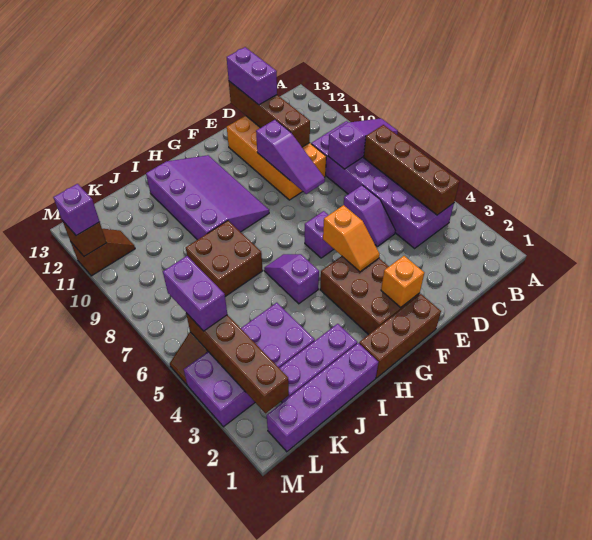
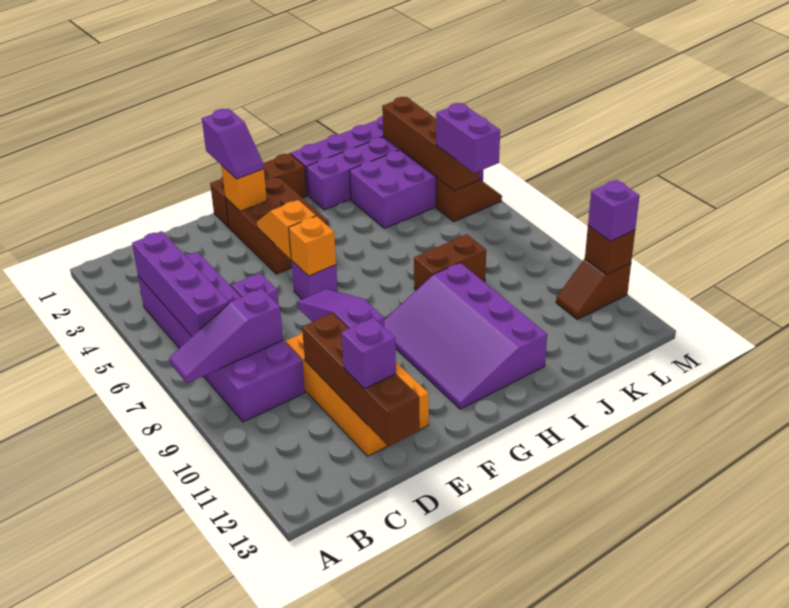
brown 1x4 brick [364,125,460,215] -> purple 1x4 brick [132,231,229,336]
purple 1x2 brick [227,47,277,105] -> purple 1x1 brick [342,318,396,389]
none -> orange 1x1 brick [289,216,336,276]
purple 1x2 slope [264,254,319,304] -> purple 1x2 slope moved to [202,109,264,179]
brown 2x2 brick [186,221,263,297] -> brown 1x2 brick [414,234,486,290]

